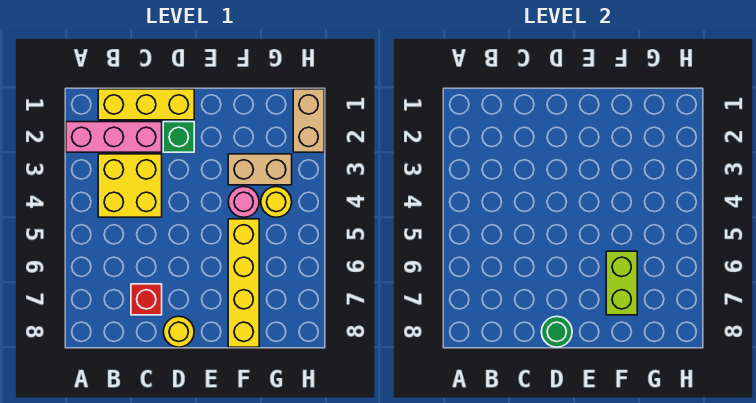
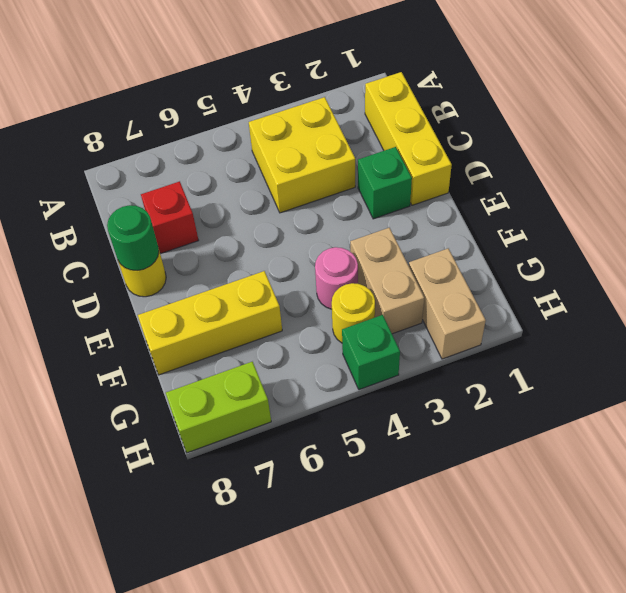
pink 1x3 brick [66,122,162,152] -> none
yellow 1x4 brick [228,219,259,347] -> yellow 1x3 brick [138,271,282,375]
lime 1x2 brick [606,251,637,315] -> lime 1x2 brick moved to [166,362,271,453]
tan 1x2 brick [293,89,324,152] -> tan 1x2 brick turned to [409,249,486,359]
none -> green 1x1 brick [342,315,400,390]

